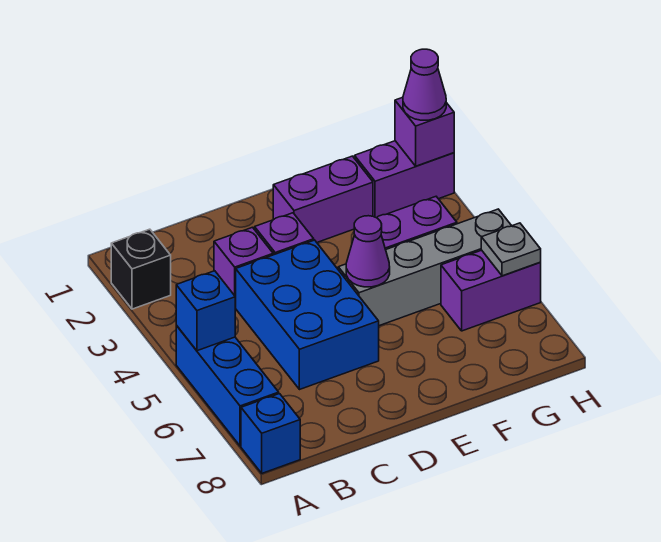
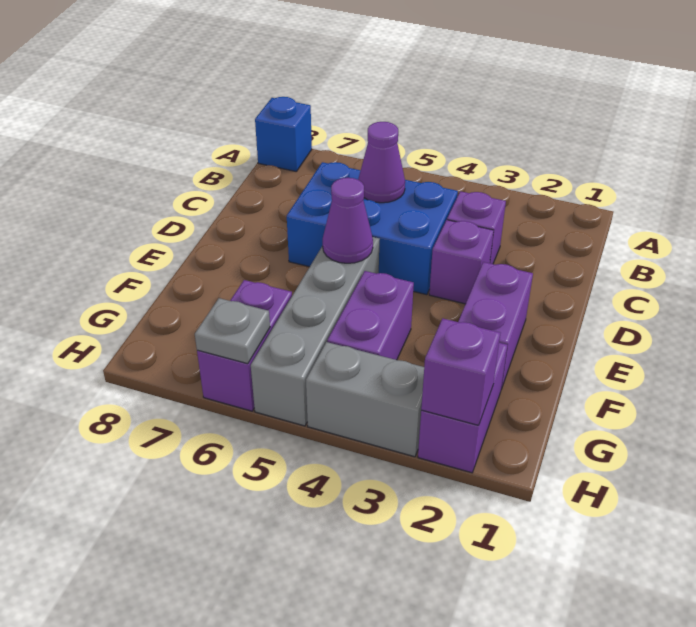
black 1x1 brick [111,229,171,309] -> none
blue 1x3 brick [176,325,279,446] -> none
blue 1x1 brick [176,271,235,351] -> none
purple 1x1 cone [403,49,446,120] -> purple 1x1 cone moved to [358,122,405,203]
none -> grey 1x2 brick [306,342,424,457]

